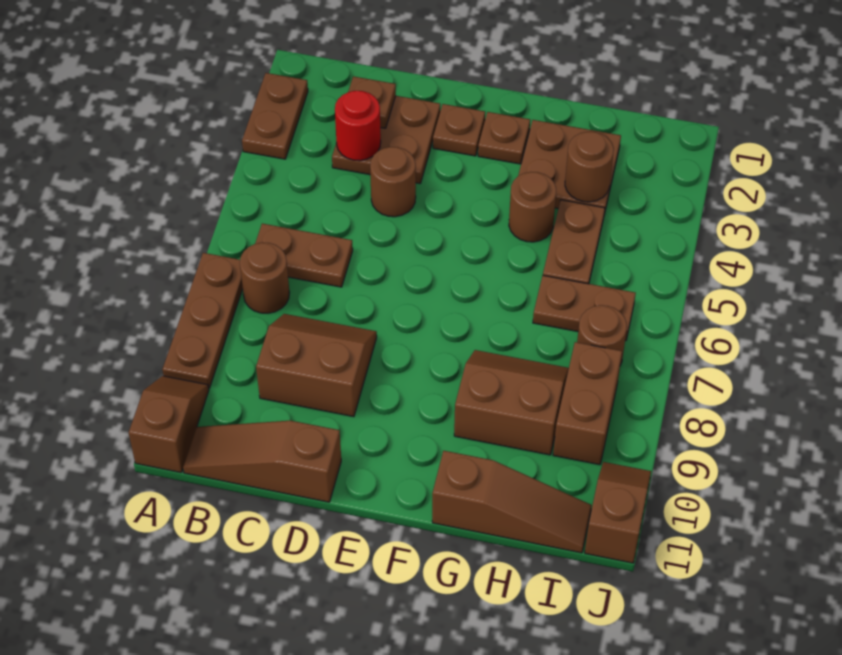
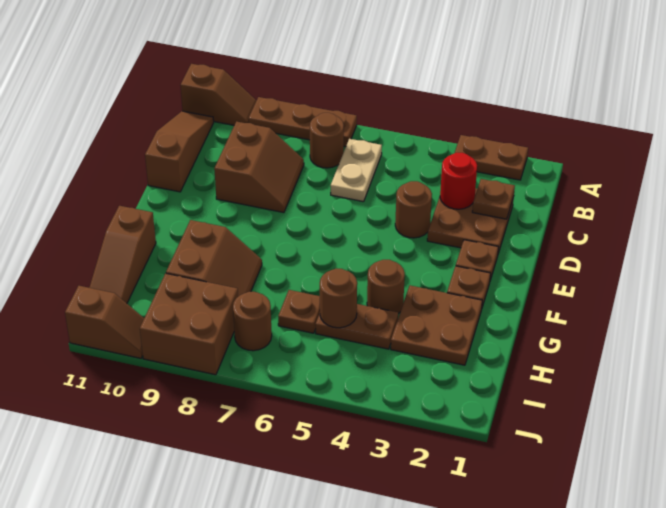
brown 1x2 plate [255,224,353,287] -> tan 1x2 plate [331,139,382,202]
brown 1x1 round brick [565,132,614,202] -> brown 1x1 round brick moved to [320,269,357,328]
brown 1x2 plate [533,275,636,341] -> brown 1x1 plate [278,290,320,333]
brown 1x2 brick [553,342,622,465] -> brown 2x2 brick [140,273,238,375]

